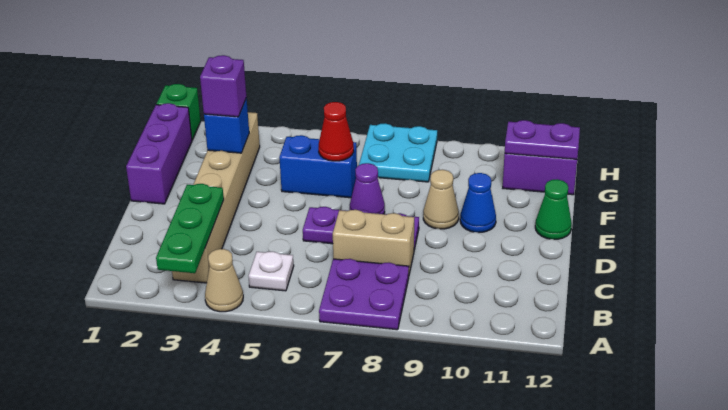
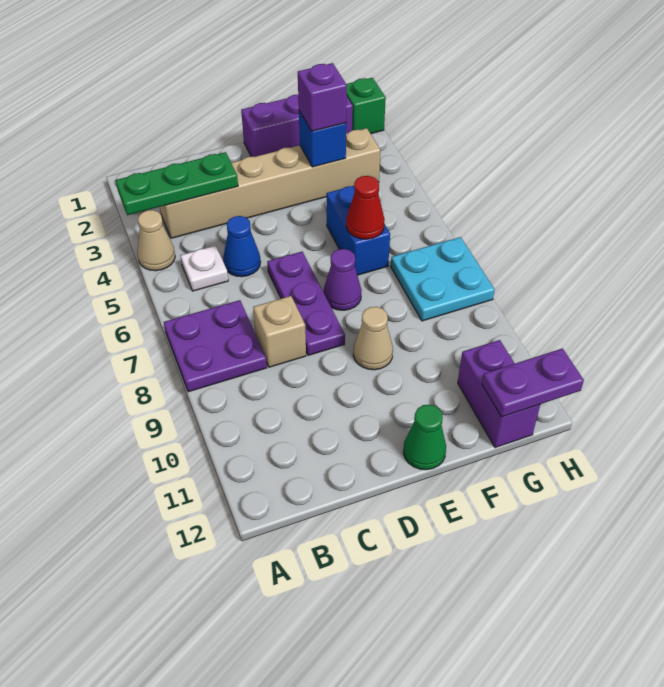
tan 1x2 brick [333,210,414,274] -> tan 1x1 brick [253,296,306,367]
blue 1x1 cone [460,173,496,233] -> blue 1x1 cone moved to [223,216,261,277]
purple 1x2 plate [505,120,580,159] -> purple 1x2 plate turned to [482,349,584,417]

